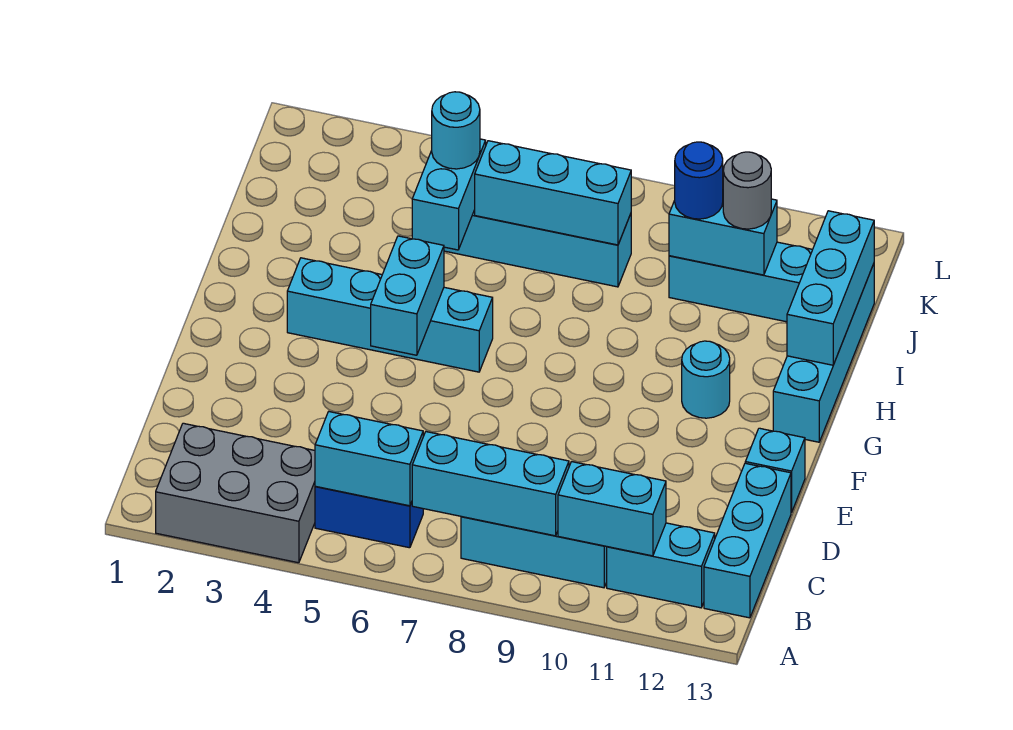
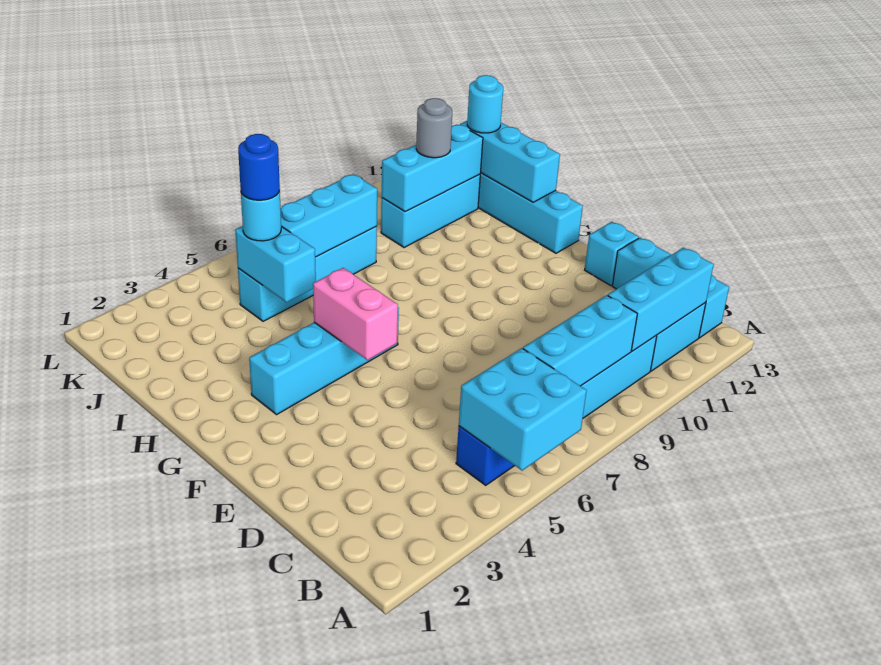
grey 2x3 brick [156,423,315,563] -> none
cyan 1x2 brick [315,412,423,506] -> cyan 2x2 brick [459,348,587,471]
cyan 1x2 brick [558,462,666,556] -> cyan 1x3 brick [608,248,714,351]
cyan 1x2 brick [371,236,444,355] -> pink 1x2 brick [313,268,398,360]
cyan 1x1 round brick [682,341,730,418] -> cyan 1x1 round brick moved to [467,75,503,133]
cyan 1x2 brick [669,199,777,275] -> cyan 1x3 brick [382,125,483,212]
blue 1x1 round brick [675,142,723,219] -> blue 1x1 round brick moved to [238,134,280,200]

